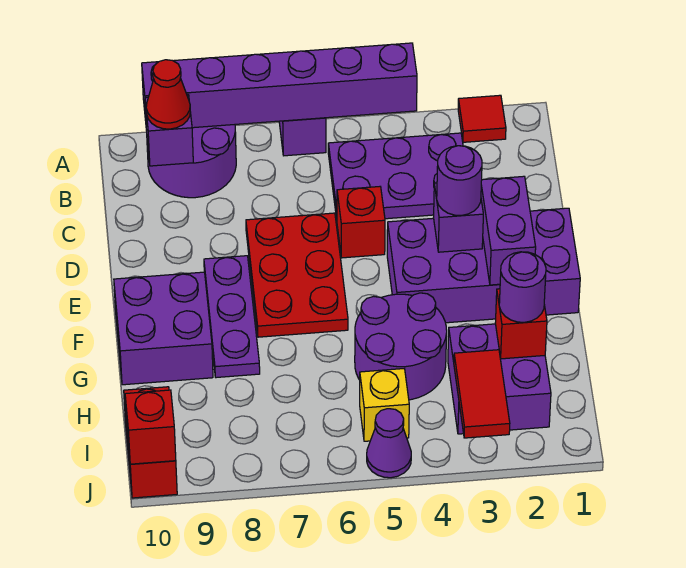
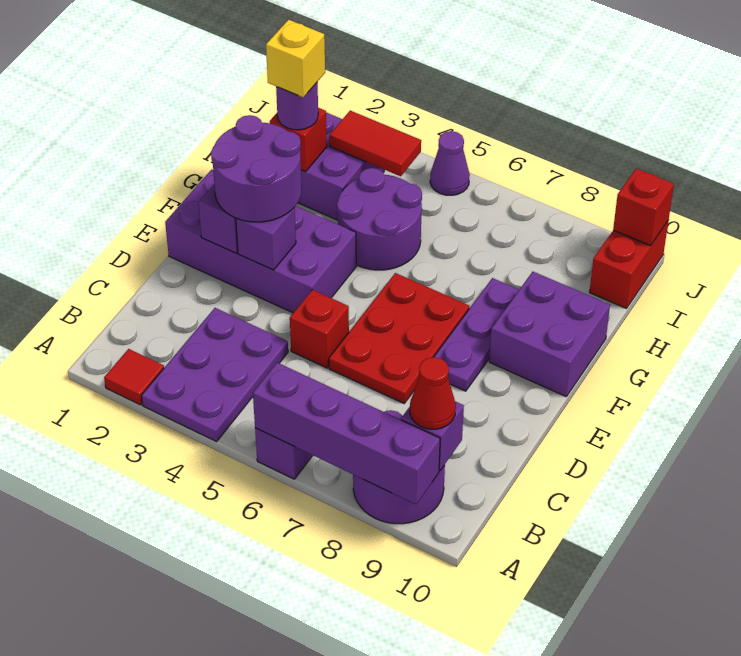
purple 1x6 brick [142,43,417,131] -> purple 1x4 brick [253,363,440,504]
purple 2x3 plate [328,133,463,219] -> purple 2x3 plate turned to [141,308,288,442]
purple 1x1 round brick [437,146,482,215] -> purple 2x2 round brick [211,115,302,222]
red 1x2 tile [454,350,510,438] -> red 1x2 tile turned to [329,111,421,176]
yellow 1x1 brick [360,369,409,441] -> yellow 1x1 brick moved to [266,20,325,97]

